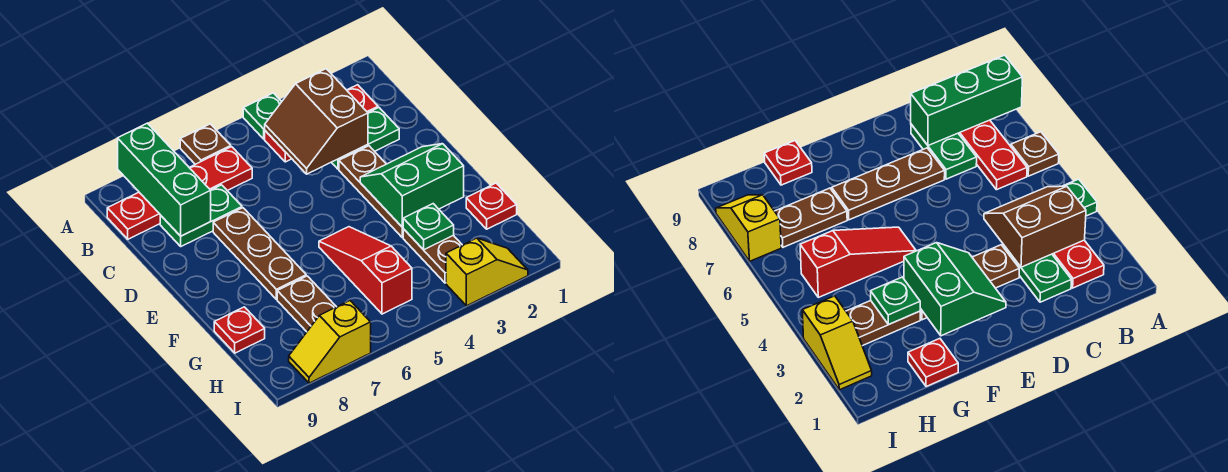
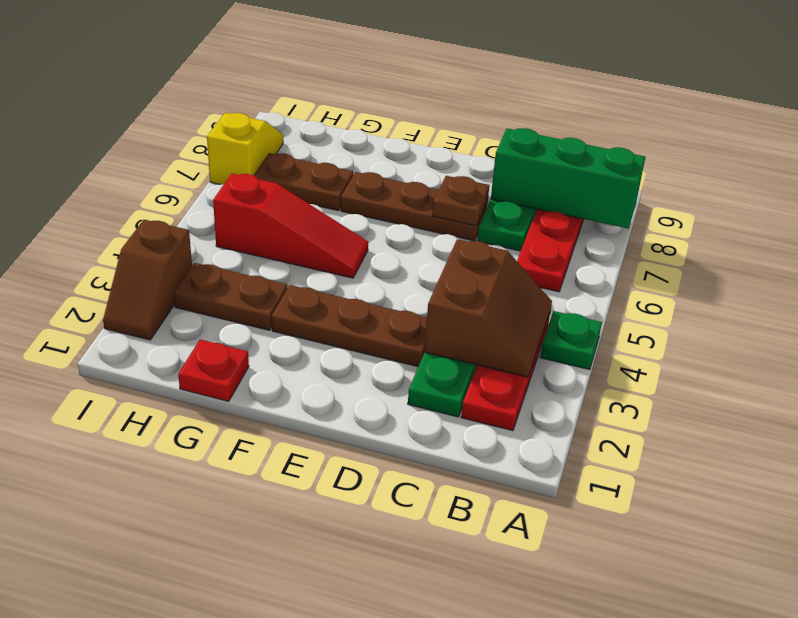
brown 1x1 plate [180,124,231,164] -> brown 1x1 plate moved to [432,176,489,226]
brown 2x2 slope [265,69,368,174] -> brown 2x2 slope turned to [425,239,552,377]
green 2x2 slope [360,144,464,227] -> none
green 1x1 plate [403,204,454,250] -> none
red 1x1 plate [214,307,265,353] -> none
yellow 1x2 slope [446,238,528,306] -> brown 1x2 slope [103,220,192,340]

